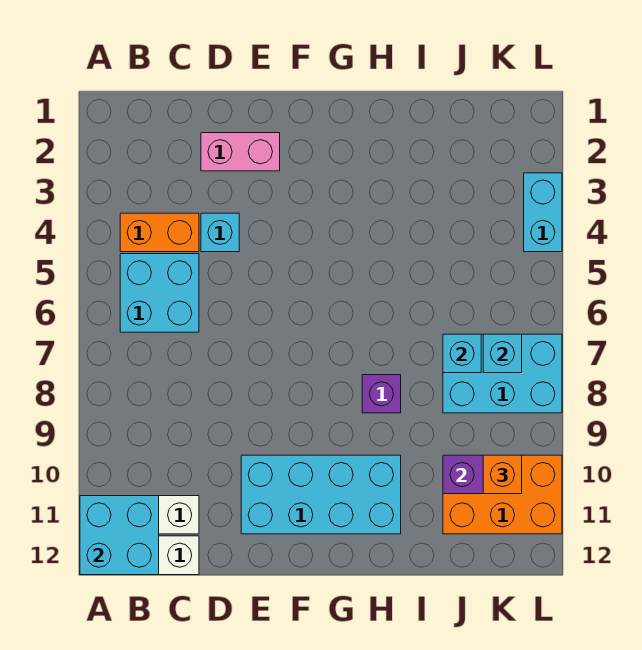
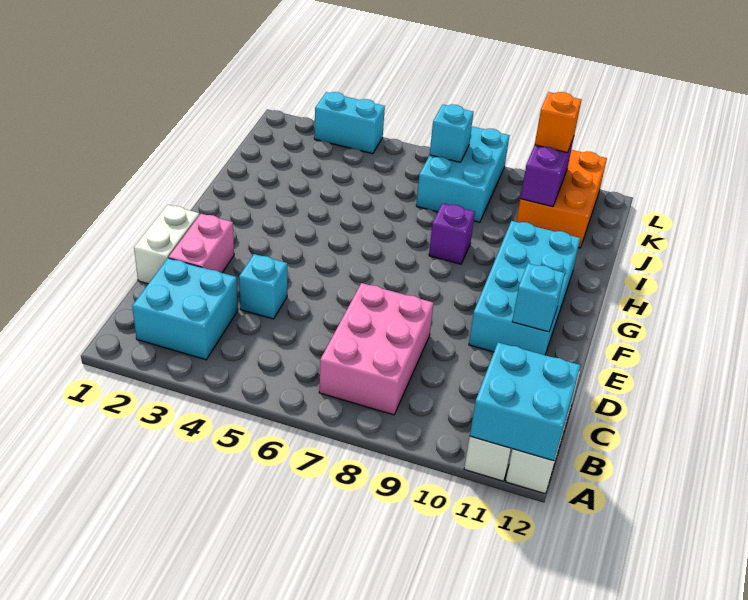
orange 1x2 brick [120,213,199,252] -> none
cyan 2x2 brick [120,254,199,332] -> cyan 2x2 brick moved to [132,258,238,360]
none -> pink 2x3 brick [319,283,433,415]
none -> white 1x2 brick [134,205,199,284]
cyan 1x1 brick [443,334,481,373] -> cyan 1x1 brick moved to [512,263,565,332]

